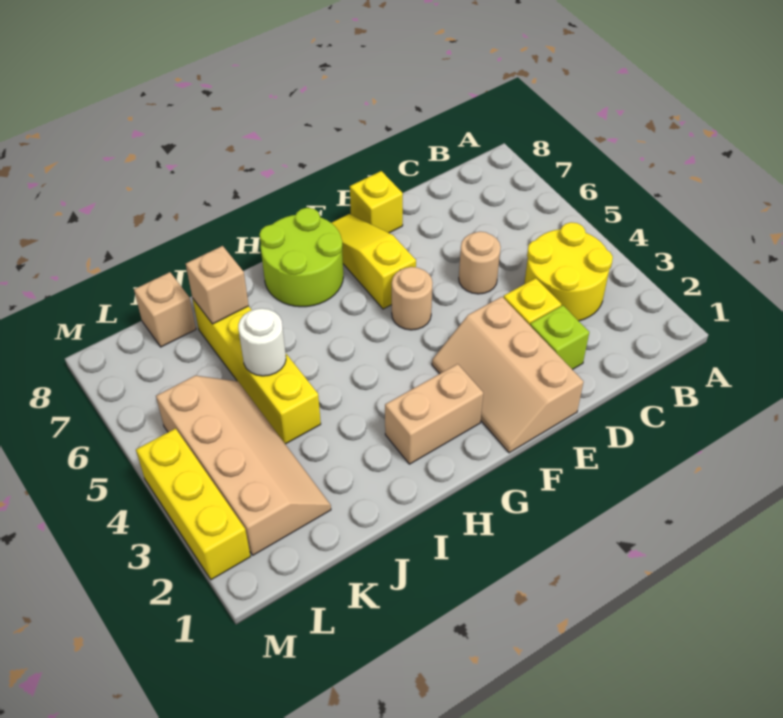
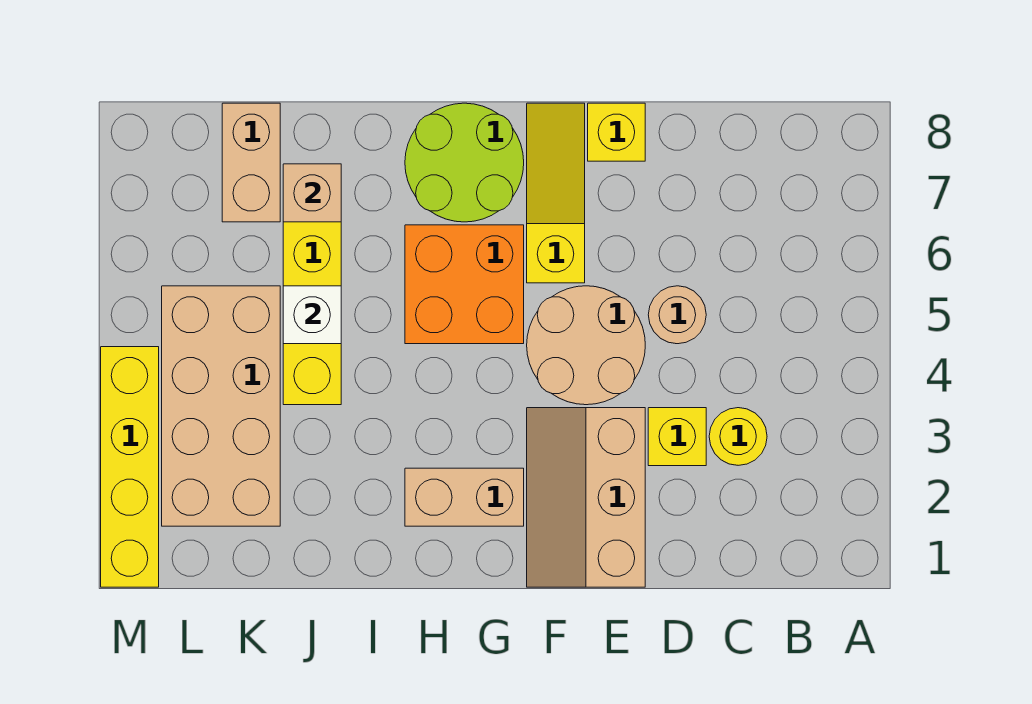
yellow 2x2 round brick [524,222,613,321] -> yellow 1x1 round brick [709,408,767,465]
lime 1x1 brick [530,305,589,370] -> none
tan 1x1 round brick [392,267,432,330] -> tan 2x2 round brick [527,286,645,405]
none -> orange 2x2 brick [405,225,524,344]
white 1x1 round brick [238,308,286,376] -> white 1x1 brick [283,286,341,344]
tan 2x4 slope [156,376,331,555] -> tan 2x4 brick [162,286,280,526]
tan 1x1 brick [134,272,196,347] -> tan 1x2 brick [222,103,280,222]
yellow 1x3 brick [136,429,251,580] -> yellow 1x4 brick [101,347,159,587]

